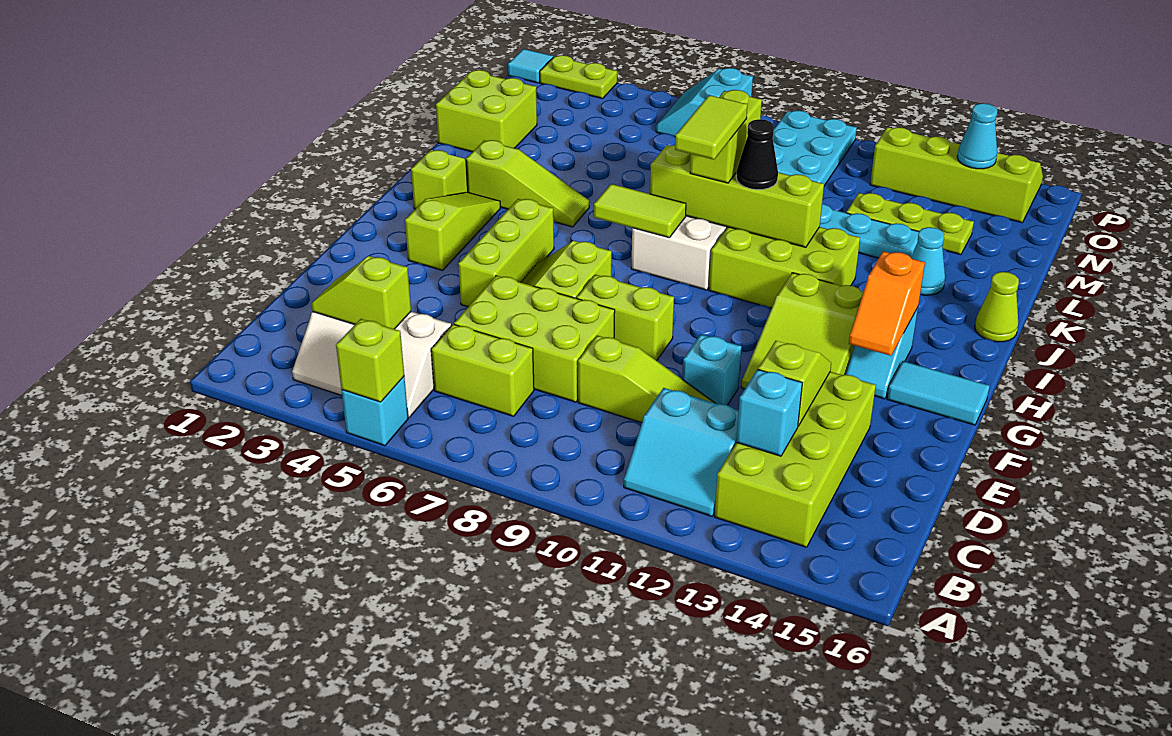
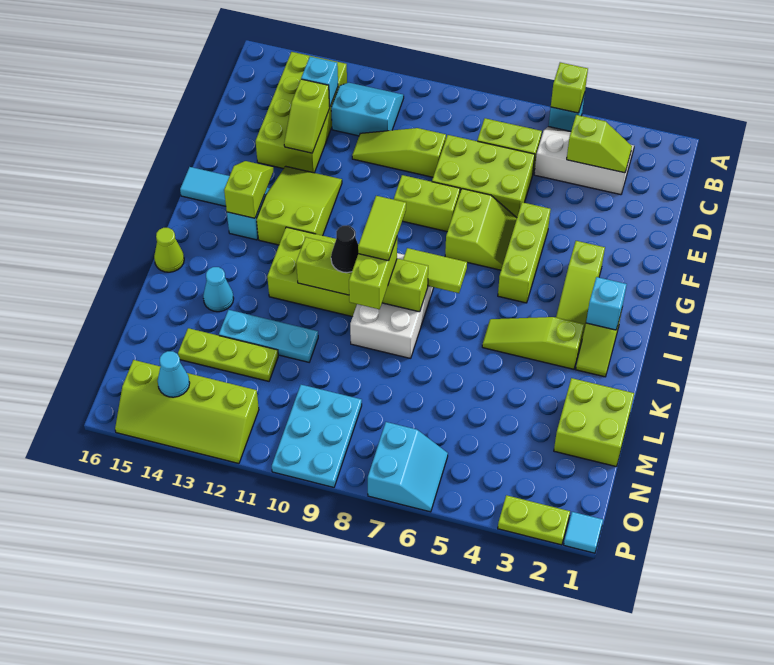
cyan 1x1 brick [682,334,742,405] -> cyan 1x1 brick moved to [586,277,627,330]
orange 1x2 slope [849,251,925,356] -> lime 1x2 slope [224,161,273,218]

